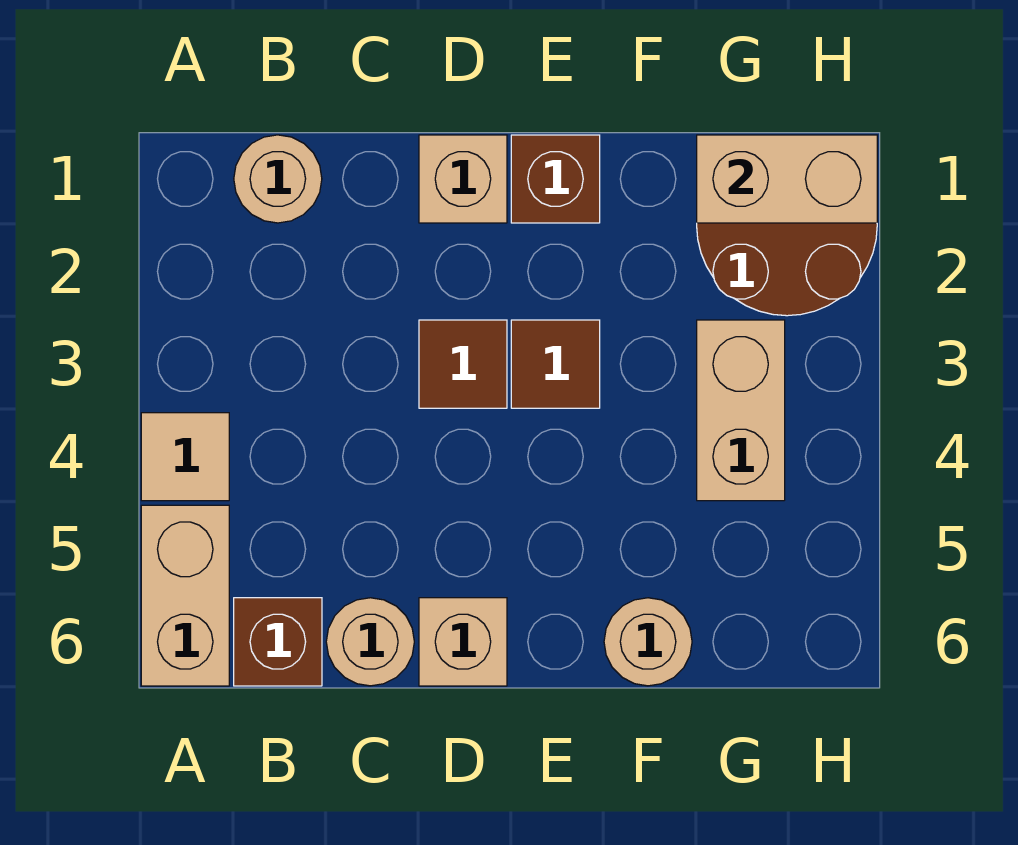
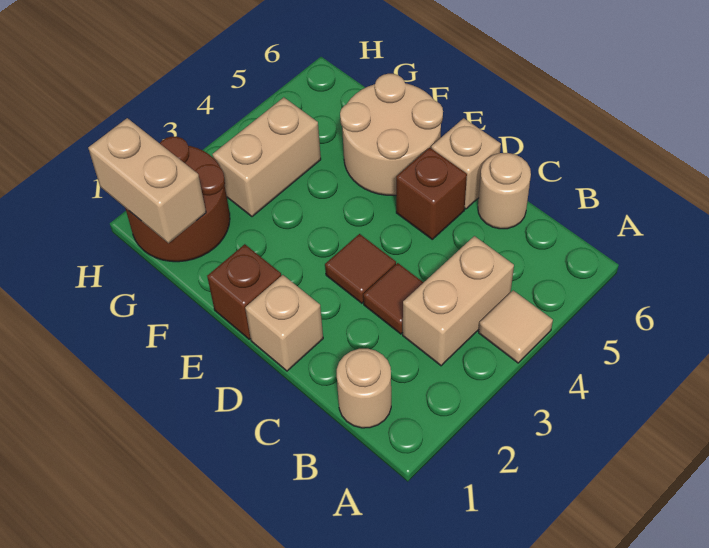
tan 1x2 brick [141,505,229,686] -> tan 1x2 brick moved to [403,236,514,366]
brown 1x1 brick [234,598,322,686] -> brown 1x1 brick moved to [396,148,467,239]
brown 1x1 tile [511,320,600,408] -> brown 1x1 tile moved to [363,263,424,334]
tan 1x1 round brick [604,598,692,686] -> tan 2x2 round brick [340,74,443,195]

